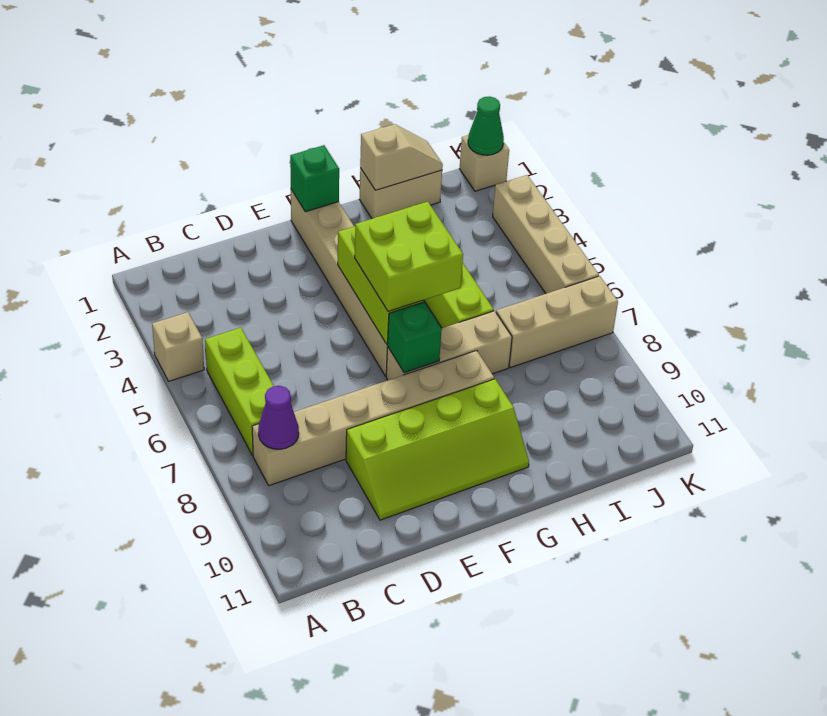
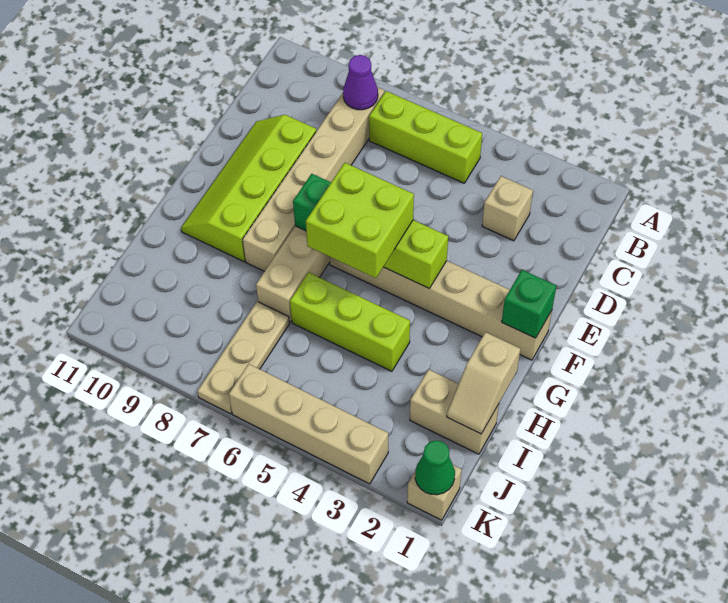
tan 1x1 brick [152,312,204,381] -> tan 1x1 brick moved to [482,176,533,241]
tan 1x2 brick [359,168,442,219] -> tan 1x2 brick turned to [410,369,499,454]
tan 1x3 brick [496,276,618,368] -> tan 1x3 plate [197,301,289,414]

